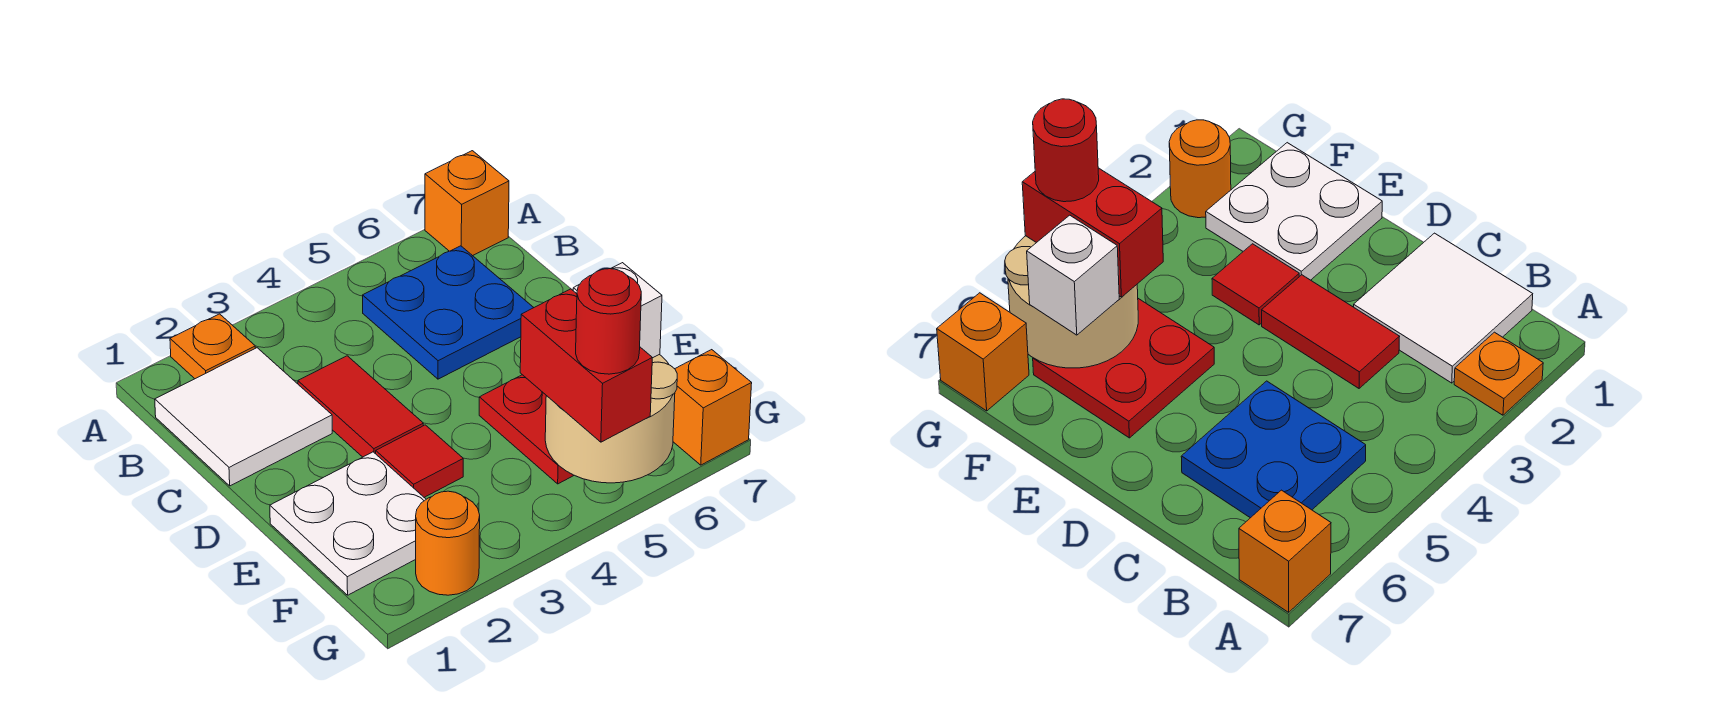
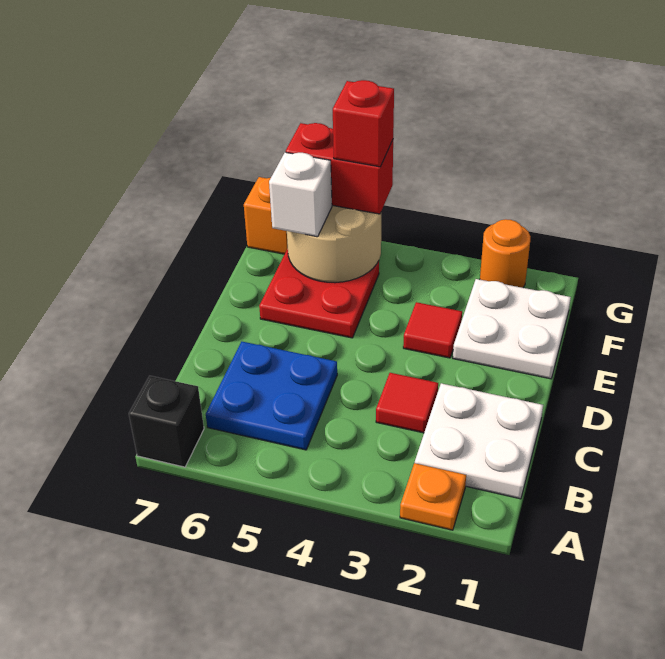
orange 1x1 brick [425,151,509,256] -> black 1x1 brick [129,376,204,467]
white 2x2 tile [155,348,332,486] -> white 2x2 plate [415,383,543,499]
red 1x2 tile [298,356,423,457] -> red 1x1 tile [376,373,438,433]
red 1x2 brick [520,289,652,442] -> red 1x2 brick turned to [286,123,393,214]
red 1x1 round brick [576,269,641,374] -> red 1x1 brick [333,80,394,167]

